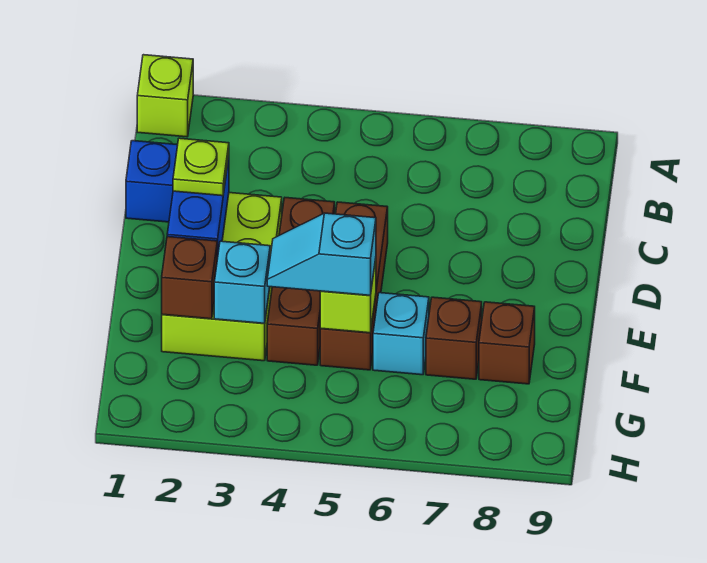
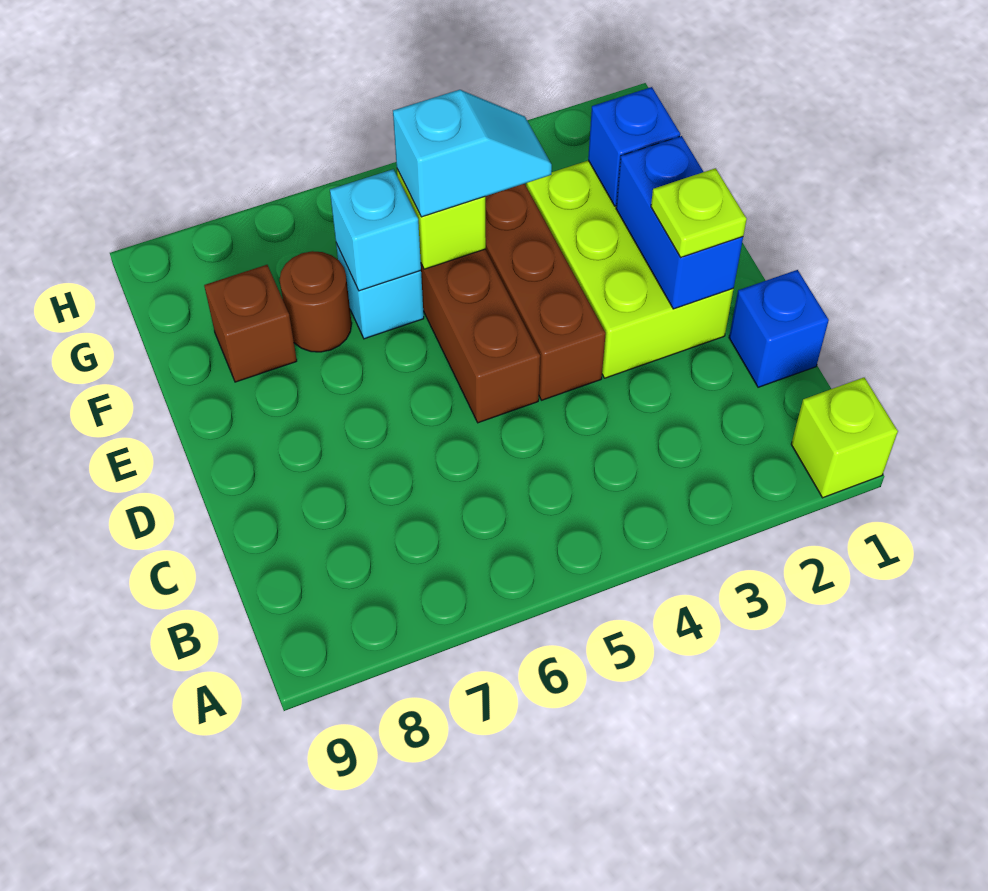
brown 1x1 brick [162,237,217,319] -> blue 1x1 brick [588,87,680,206]
cyan 1x1 brick [214,241,270,323] -> cyan 1x1 brick moved to [330,169,421,291]
brown 1x1 brick [426,297,482,379] -> brown 1x1 round brick [280,251,352,352]

